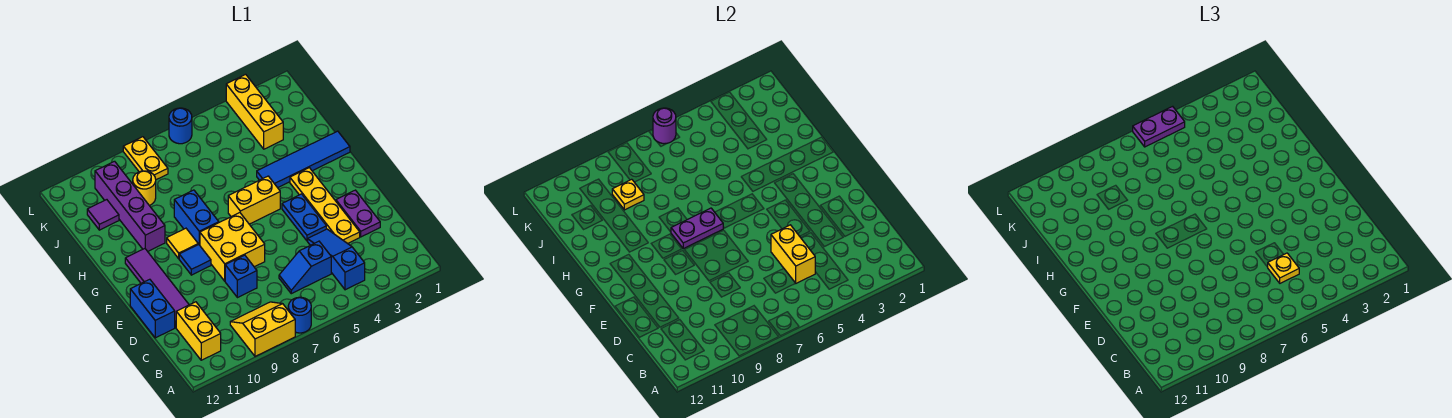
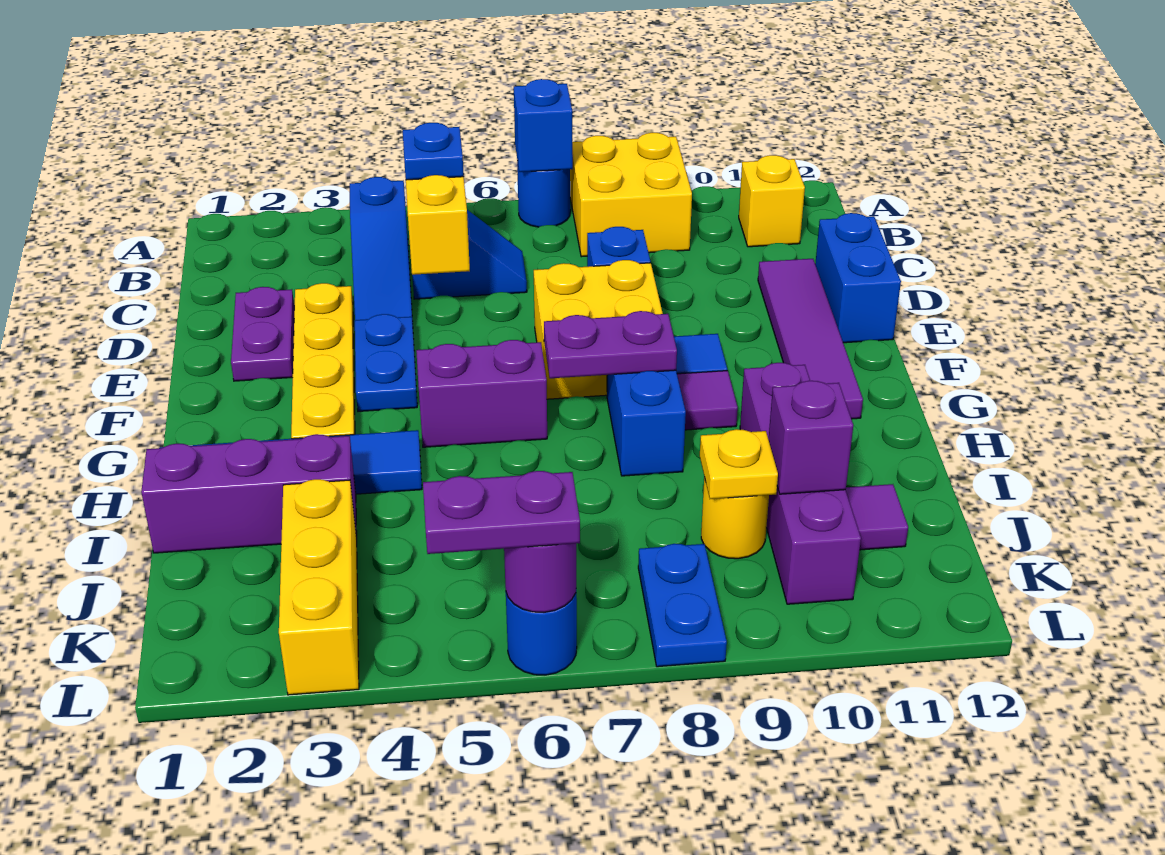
none -> blue 1x1 brick [514,79,573,172]
yellow 2x2 slope [230,302,295,356] -> yellow 2x2 brick [570,133,692,257]
yellow 1x2 brick [176,302,221,360] -> yellow 1x1 brick [739,155,805,247]
yellow 1x1 plate [1268,253,1299,283] -> blue 1x1 plate [403,123,464,180]
yellow 1x2 brick [228,176,280,224] -> purple 1x2 brick [416,340,547,447]
yellow 1x1 tile [167,228,198,259] -> purple 1x1 tile [677,371,738,430]
none -> purple 1x3 brick [141,434,357,553]
none -> purple 1x1 brick [768,381,853,494]
yellow 1x2 plate [123,137,168,180] -> blue 1x2 plate [638,544,727,667]

